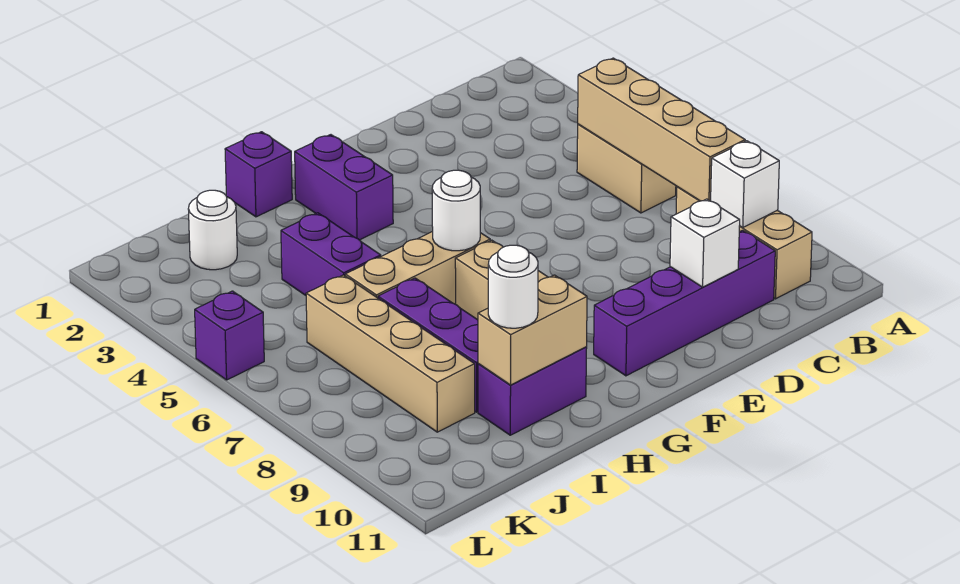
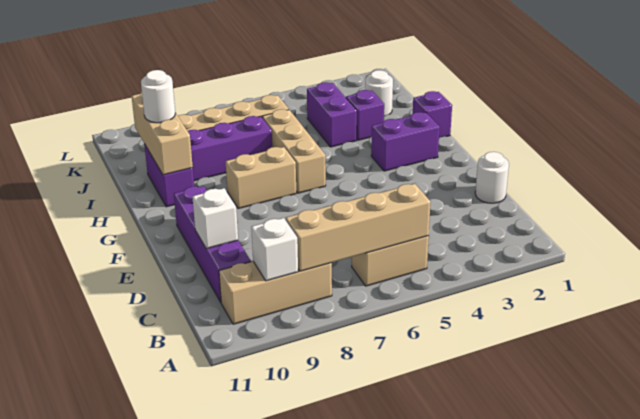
white 1x1 round brick [432,170,480,251] -> white 1x1 round brick moved to [475,152,509,203]
tan 1x2 brick [478,275,587,385] -> tan 1x3 brick [132,92,193,175]
purple 1x2 brick [281,213,381,295] -> purple 1x2 brick turned to [307,82,357,147]
purple 1x1 brick [195,291,264,380] -> purple 1x1 brick moved to [346,90,384,140]

